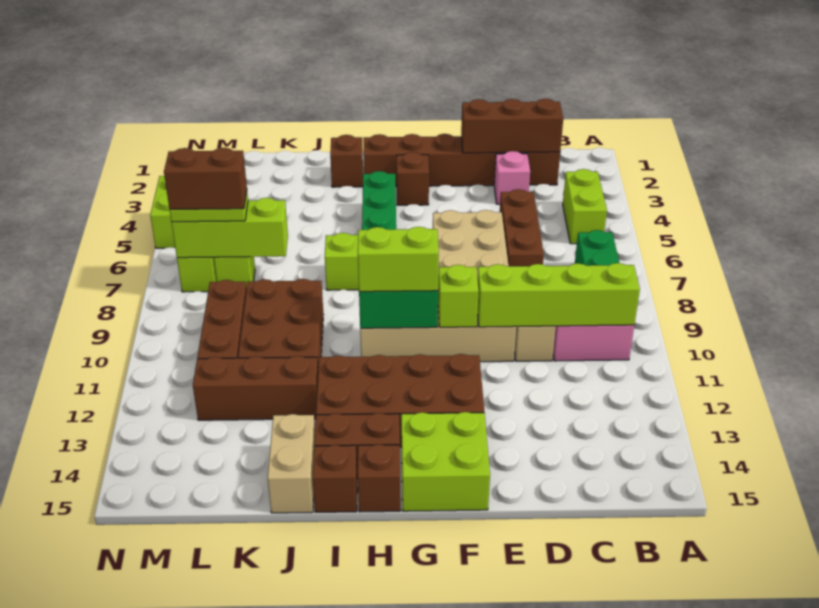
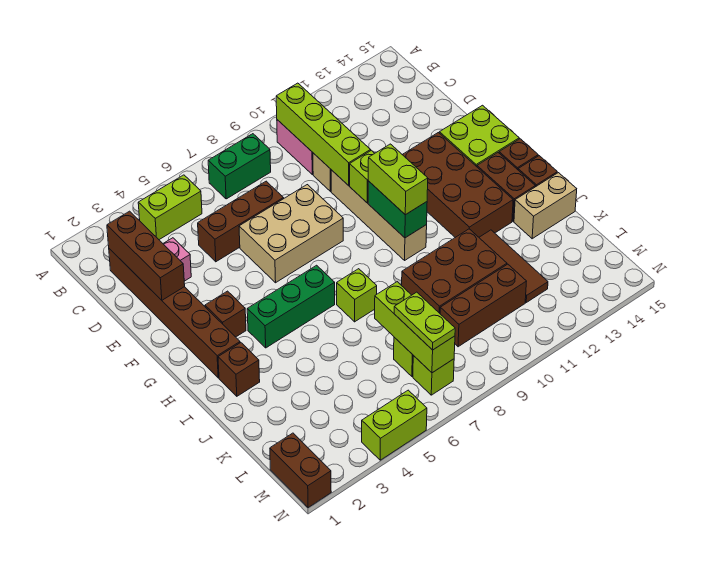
brown 1x3 brick [193,356,318,420] -> brown 1x3 tile [479,230,548,302]
brown 1x2 brick [164,148,247,209] -> brown 1x2 brick moved to [270,433,331,508]

